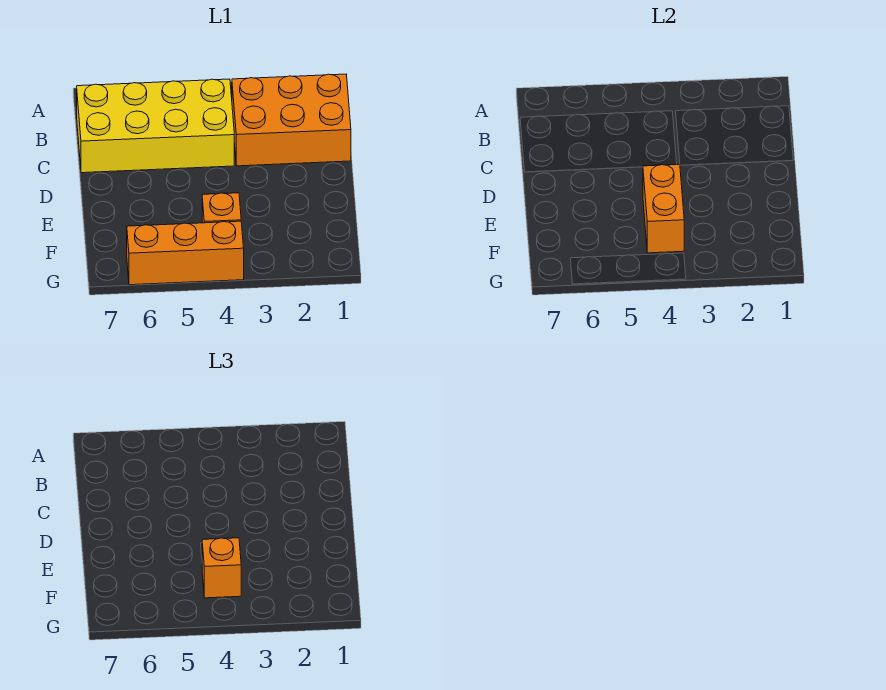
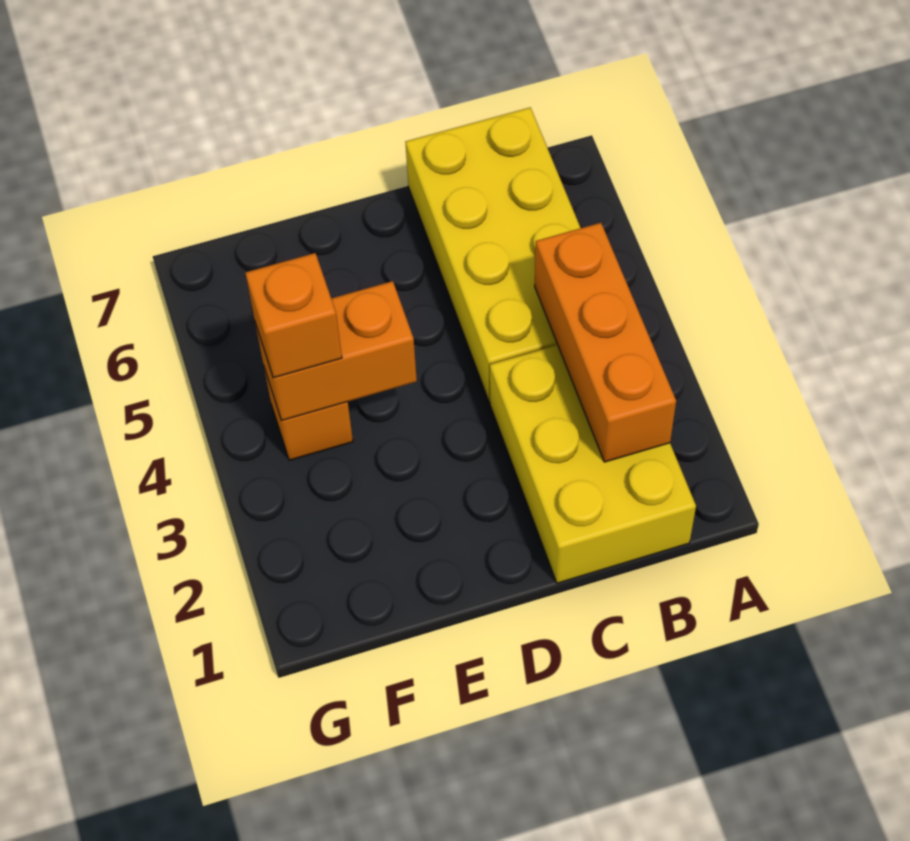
orange 2x3 brick [232,74,351,166] -> yellow 2x3 brick [490,345,696,583]
orange 1x3 brick [127,221,244,285] -> orange 1x3 brick moved to [535,223,676,462]

